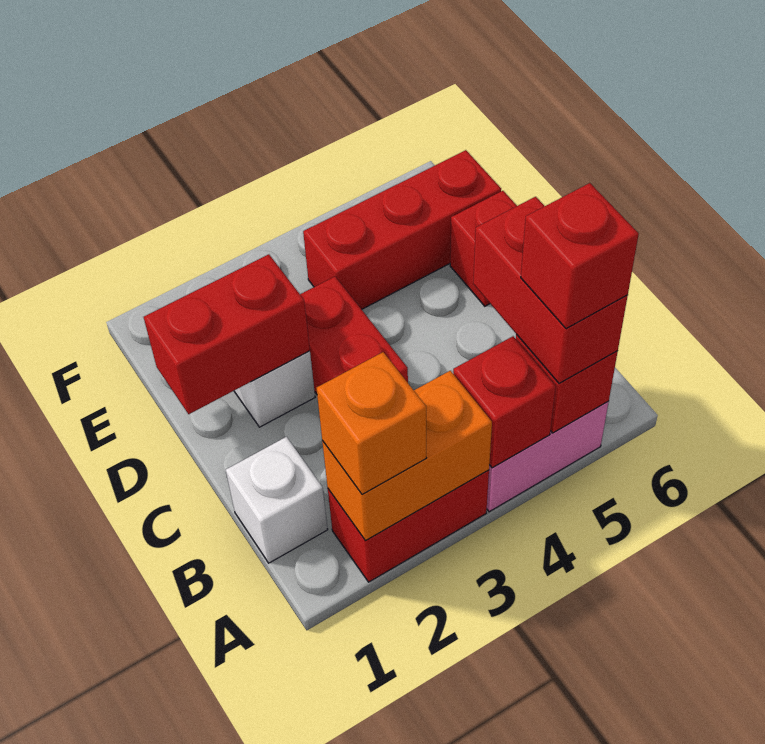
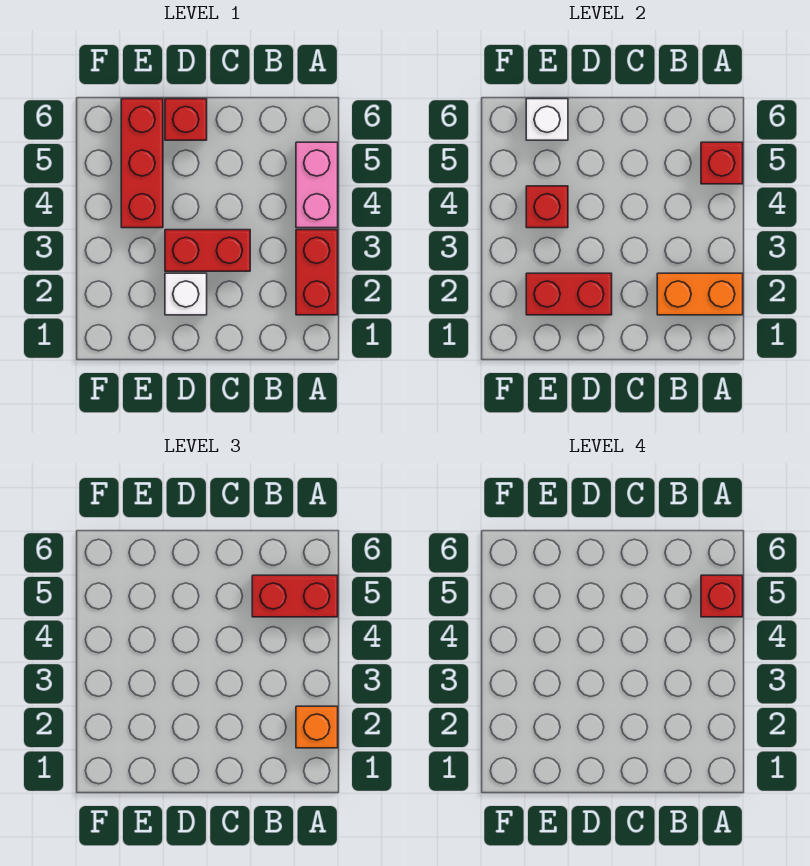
orange 1x2 brick [322,371,492,541] -> orange 1x2 brick turned to [657,273,743,315]
red 1x1 brick [453,336,556,468] -> red 1x1 brick moved to [526,186,568,228]
white 1x1 brick [226,437,328,563] -> white 1x1 brick moved to [526,99,568,140]
red 1x2 brick [144,254,310,414] -> red 1x2 brick turned to [526,273,612,315]

